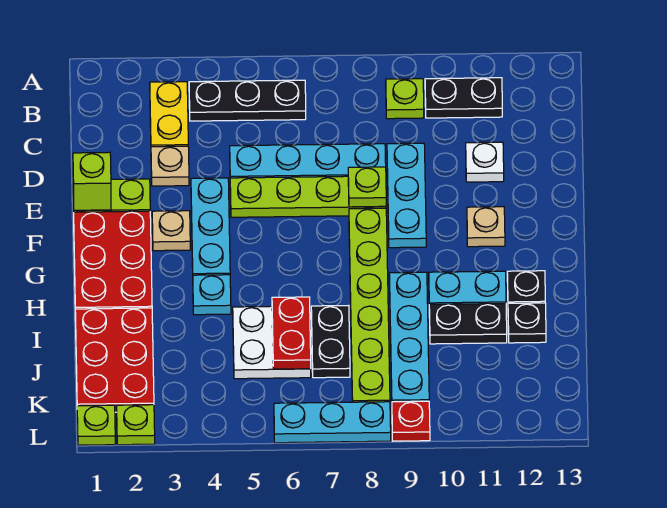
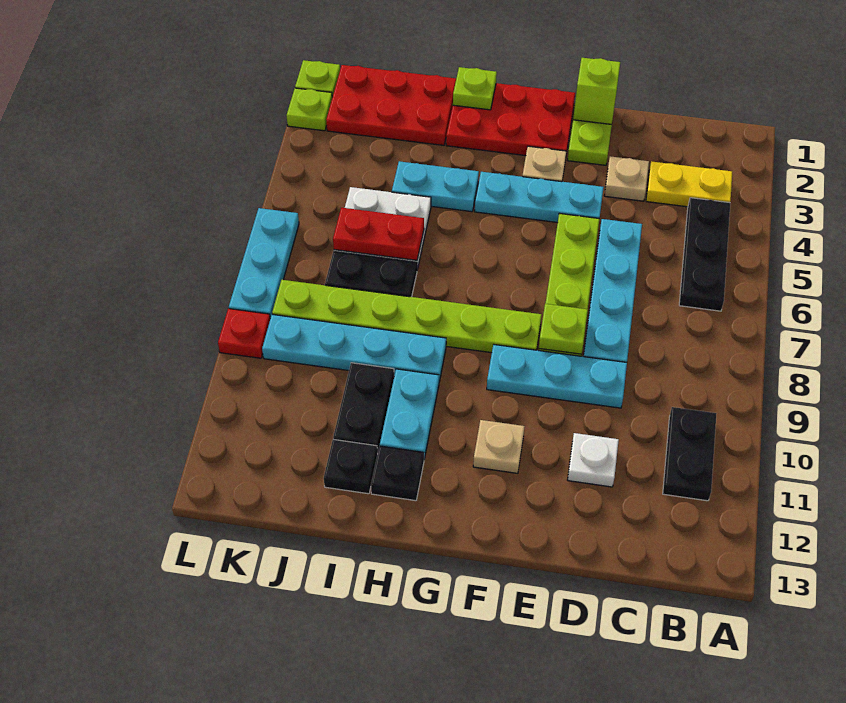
lime 1x1 plate [386,79,424,119] -> lime 1x1 plate moved to [453,67,497,110]
cyan 1x1 plate [193,275,231,315] -> cyan 1x2 plate [392,161,479,212]

